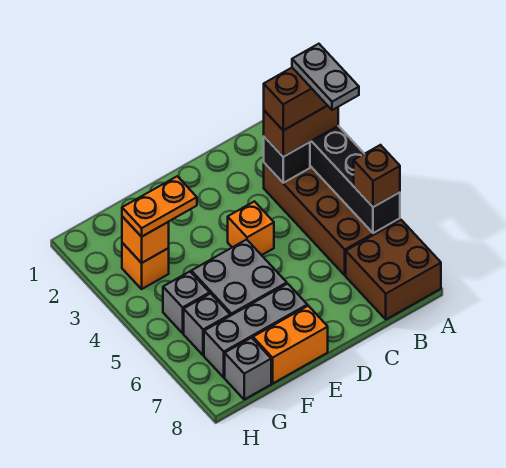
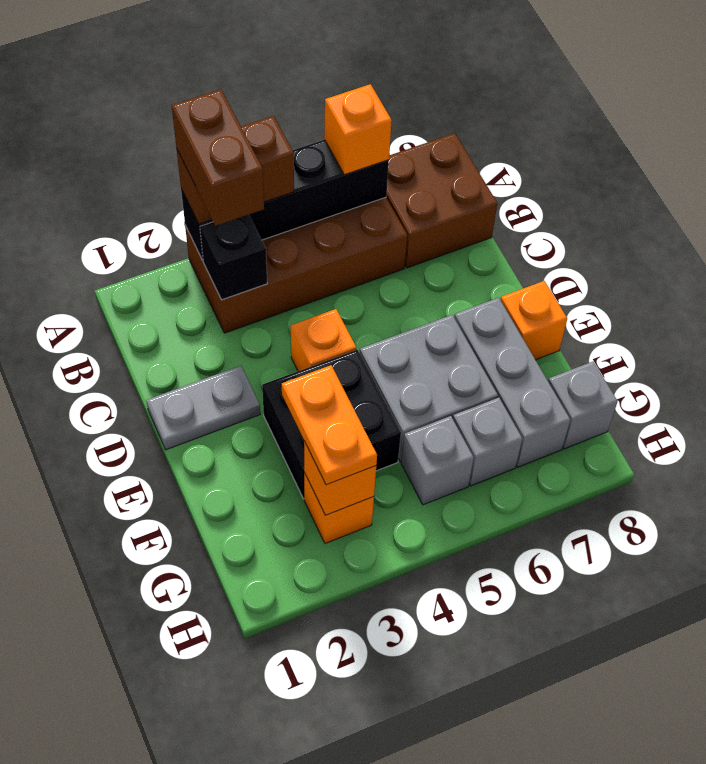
brown 1x2 brick [264,106,338,157] -> brown 1x2 brick turned to [177,116,294,224]
grey 1x2 plate [292,44,359,110] -> grey 1x2 plate moved to [146,366,260,450]
brown 1x1 brick [354,145,400,207] -> orange 1x1 brick [324,84,392,175]
none -> black 2x2 brick [262,350,401,499]
orange 1x2 brick [253,306,328,383] -> orange 1x1 brick [501,281,567,360]

